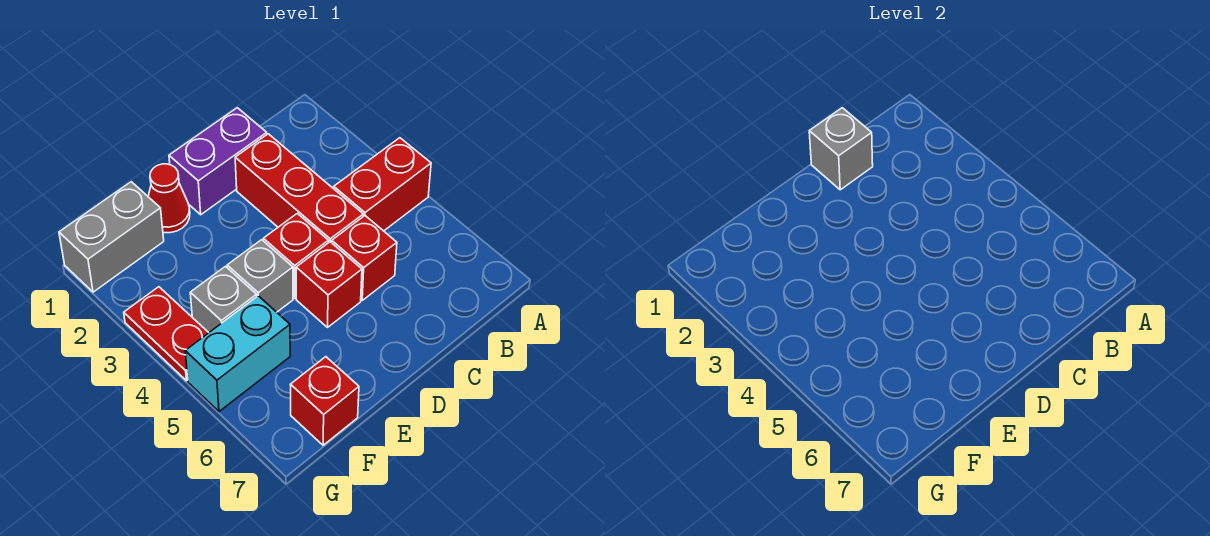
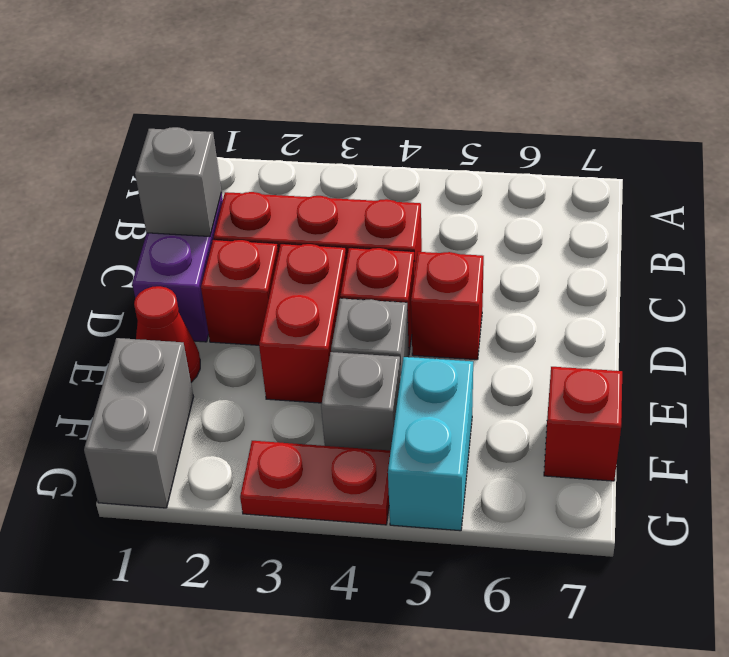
red 1x2 brick [334,138,431,231] -> red 1x2 brick moved to [259,244,346,403]
red 1x1 brick [332,216,397,300] -> red 1x1 brick moved to [201,240,278,345]

